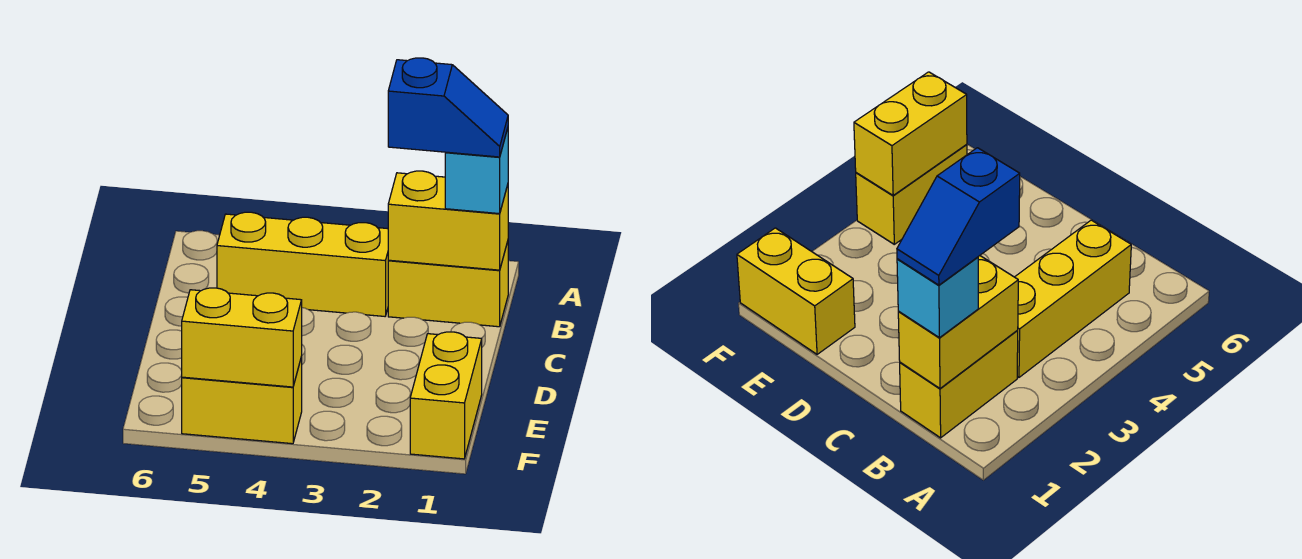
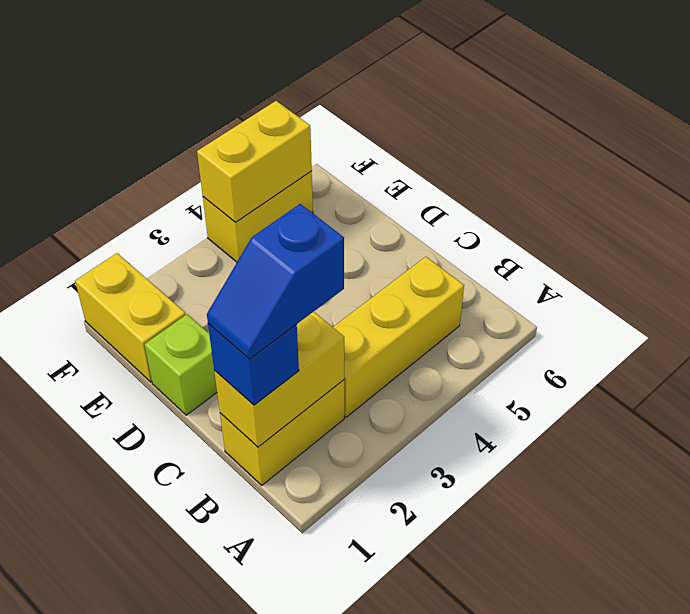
cyan 1x1 brick [445,128,508,214] -> blue 1x1 brick [208,324,299,405]
none -> lime 1x1 brick [145,314,217,415]

